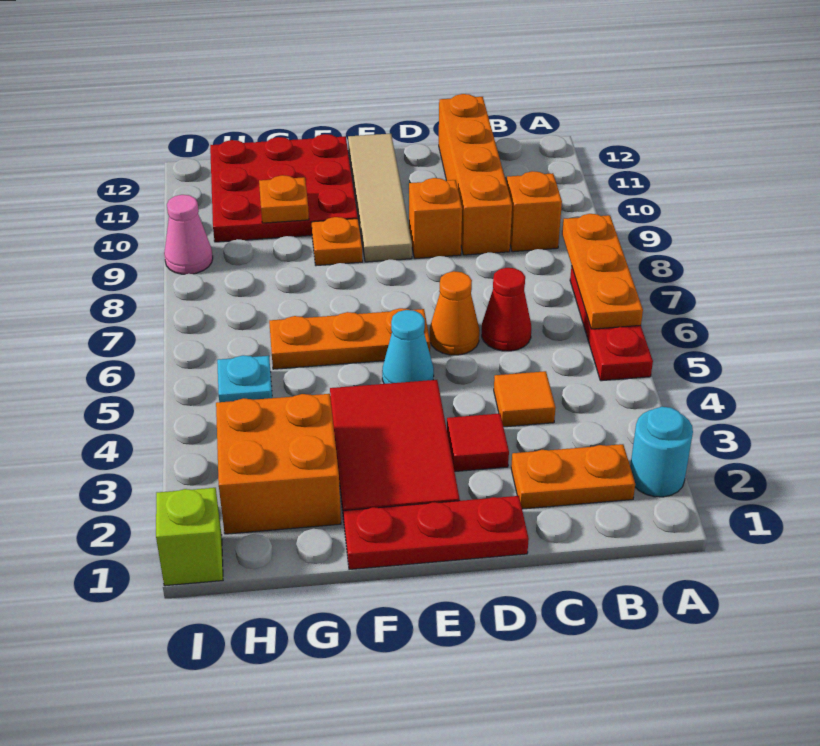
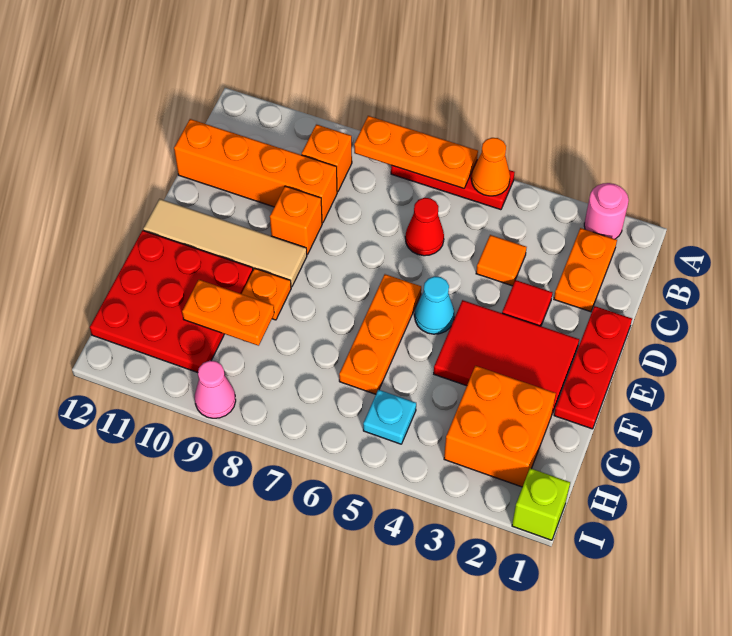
cyan 1x1 round brick [630,407,693,497] -> pink 1x1 round brick [584,183,629,239]
orange 1x1 cone [430,271,479,355] -> orange 1x1 cone moved to [472,138,510,196]
orange 1x1 plate [259,175,309,223] -> orange 1x2 plate [182,280,274,346]

